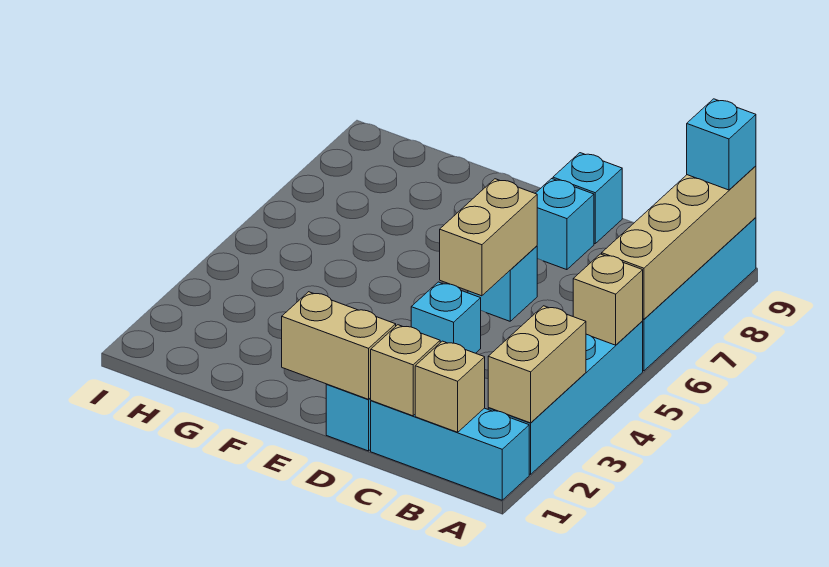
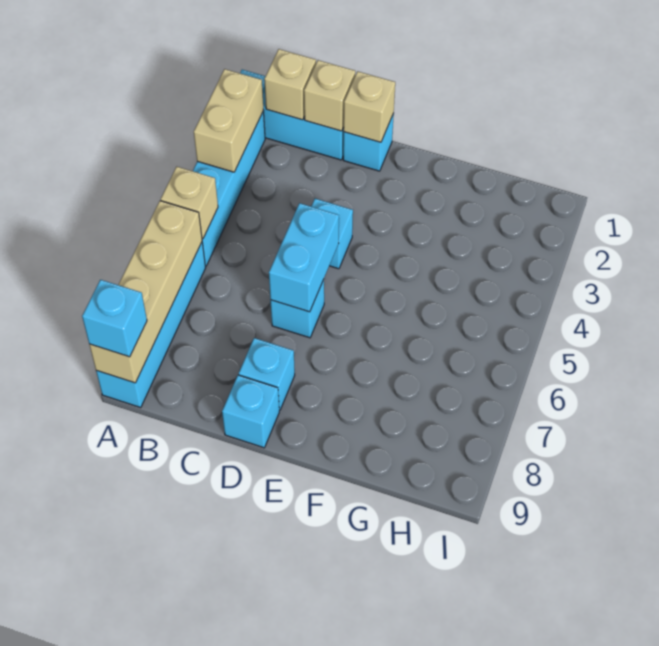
tan 1x2 brick [282,292,396,399] -> tan 1x1 brick [344,71,395,142]
tan 1x2 brick [440,179,537,296] -> cyan 1x2 brick [269,203,339,312]

